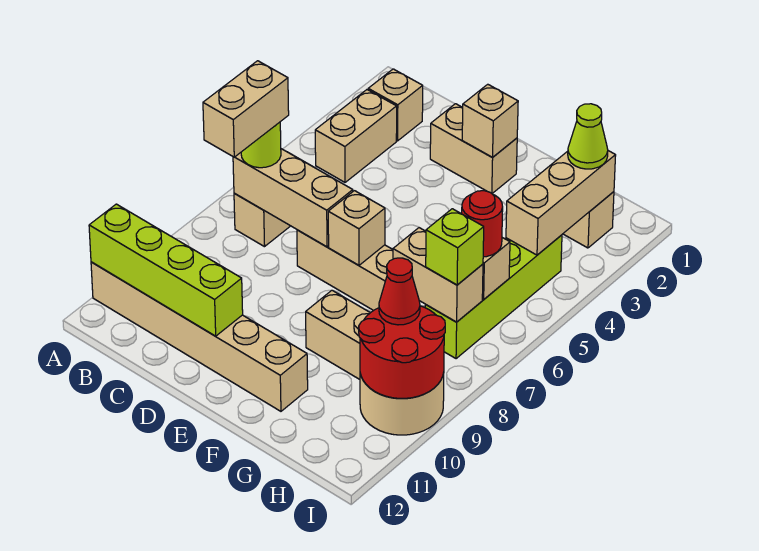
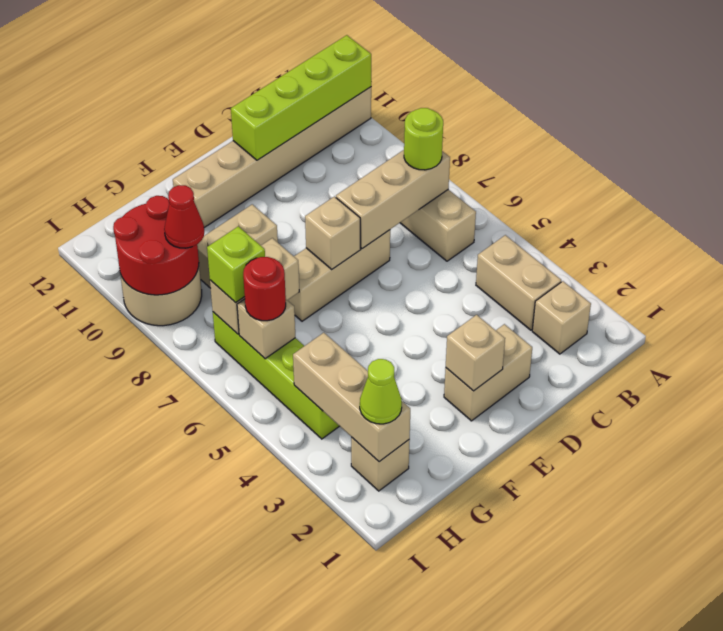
tan 1x2 brick [203,61,289,157] -> none

